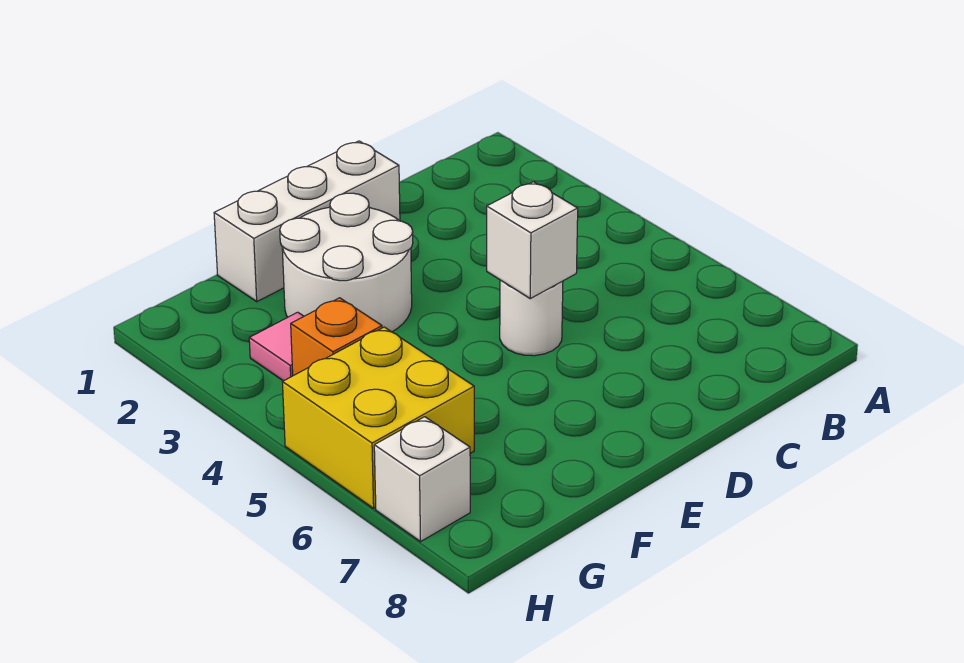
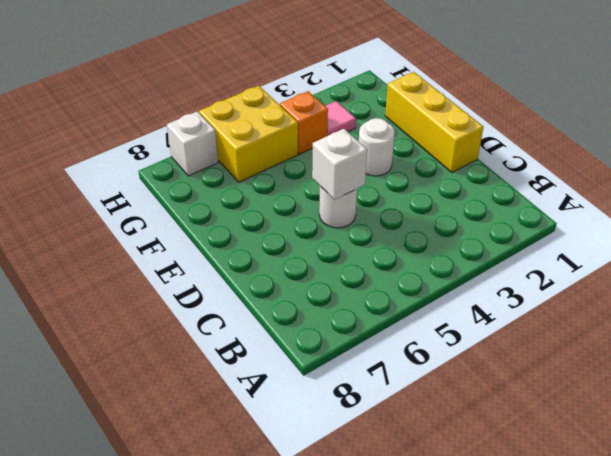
white 1x3 brick [214,141,400,302] -> yellow 1x3 brick [385,72,483,172]
white 2x2 round brick [280,193,413,332] -> white 1x1 round brick [359,118,395,176]

